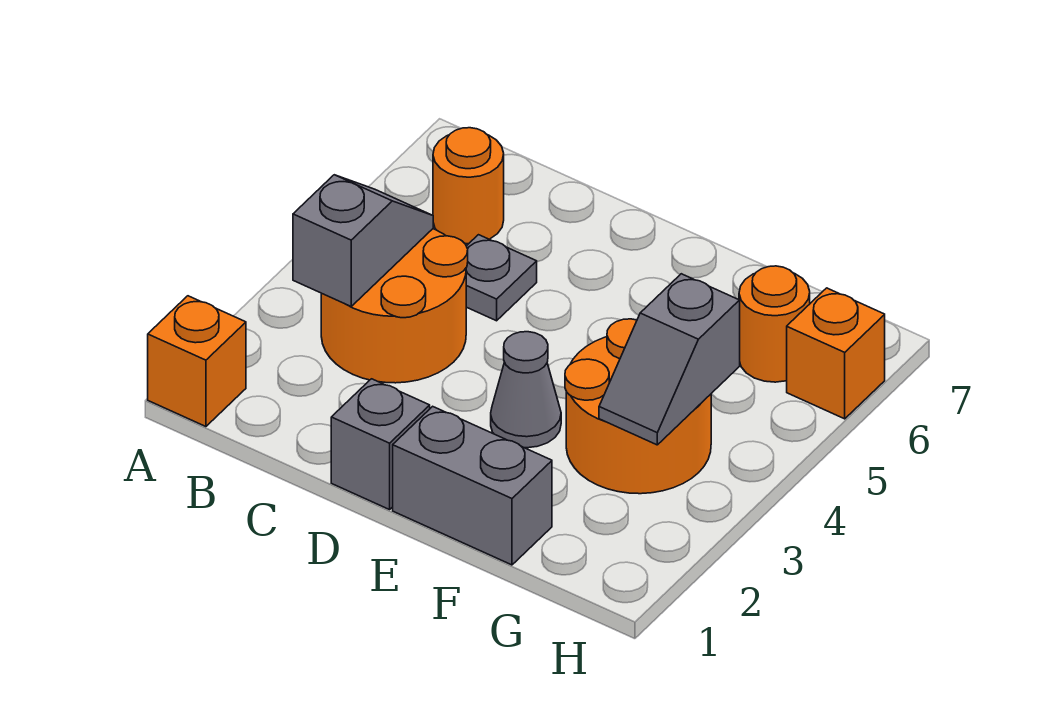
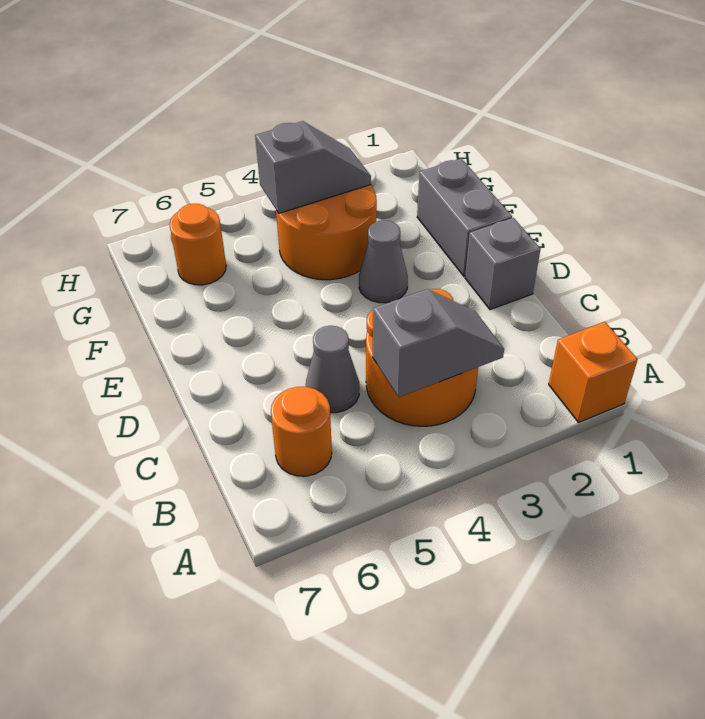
grey 1x2 slope [293,175,433,306] -> grey 1x2 slope turned to [373,289,504,397]
grey 1x1 plate [466,235,537,321] -> grey 1x1 cone [306,326,359,413]
orange 1x1 brick [787,288,885,419] -> none

